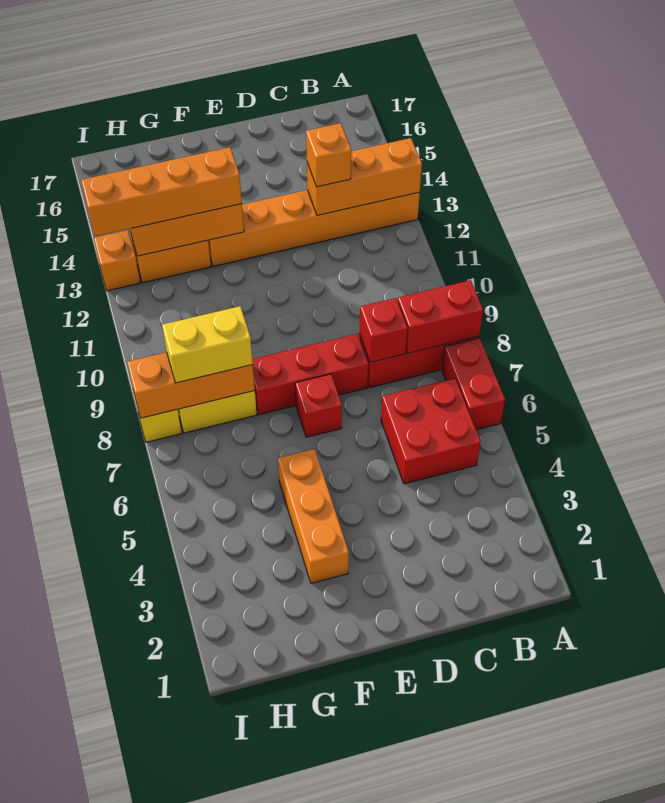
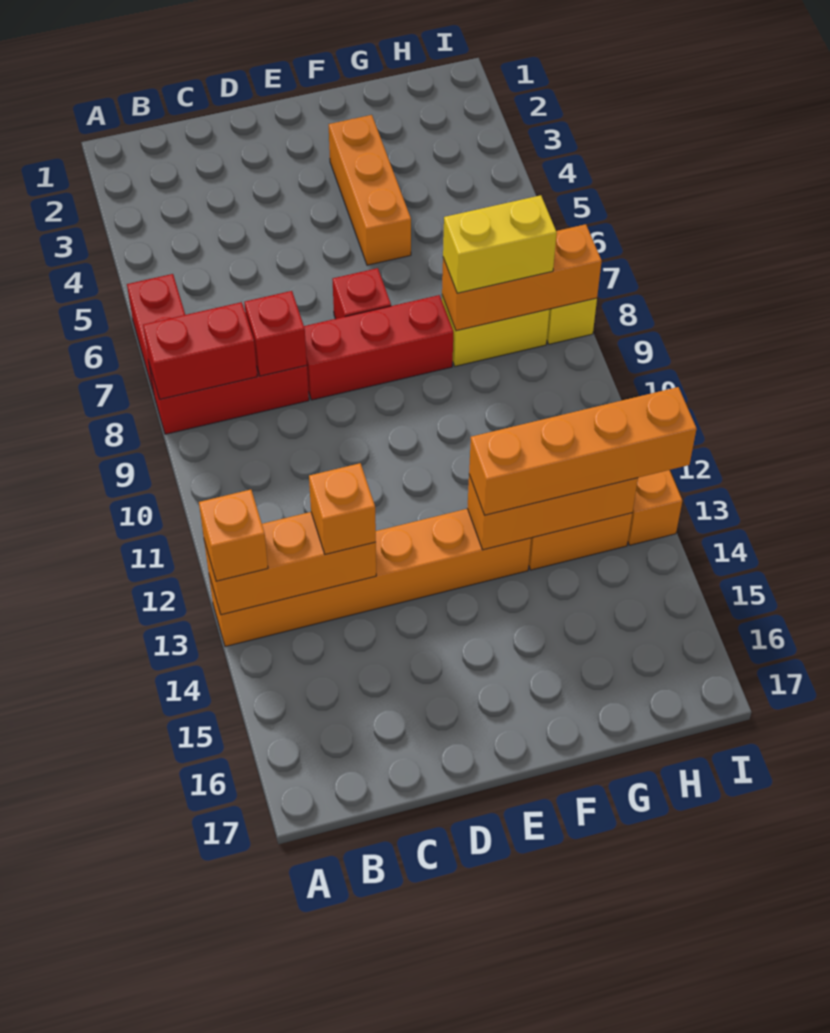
none -> orange 1x1 brick [199,490,268,581]
red 2x2 brick [381,378,481,484] -> none

